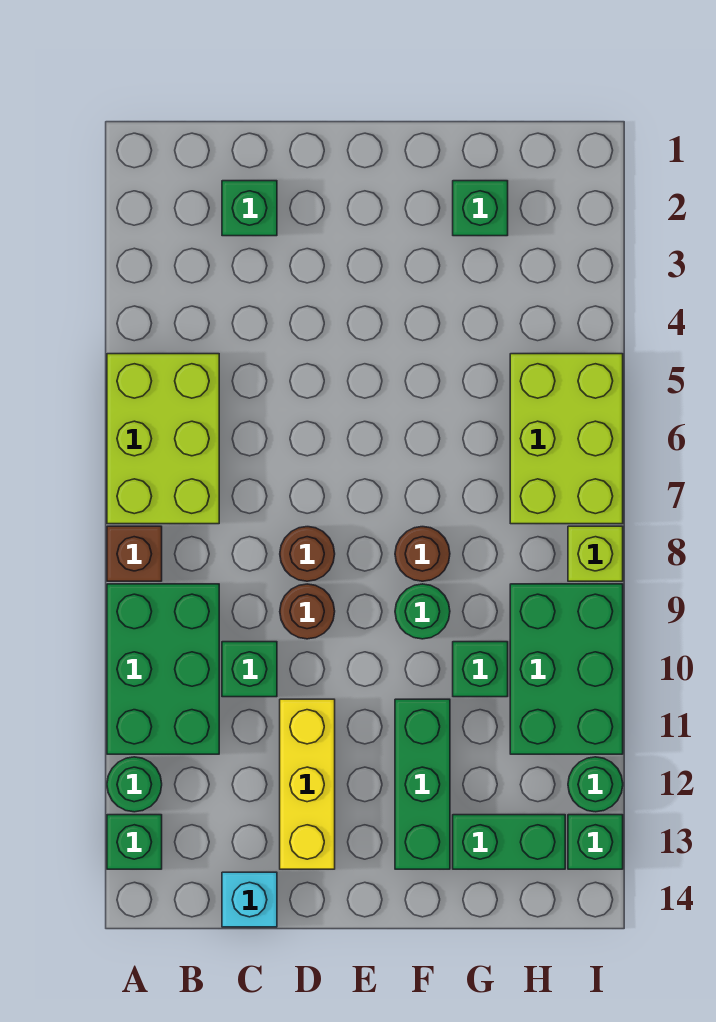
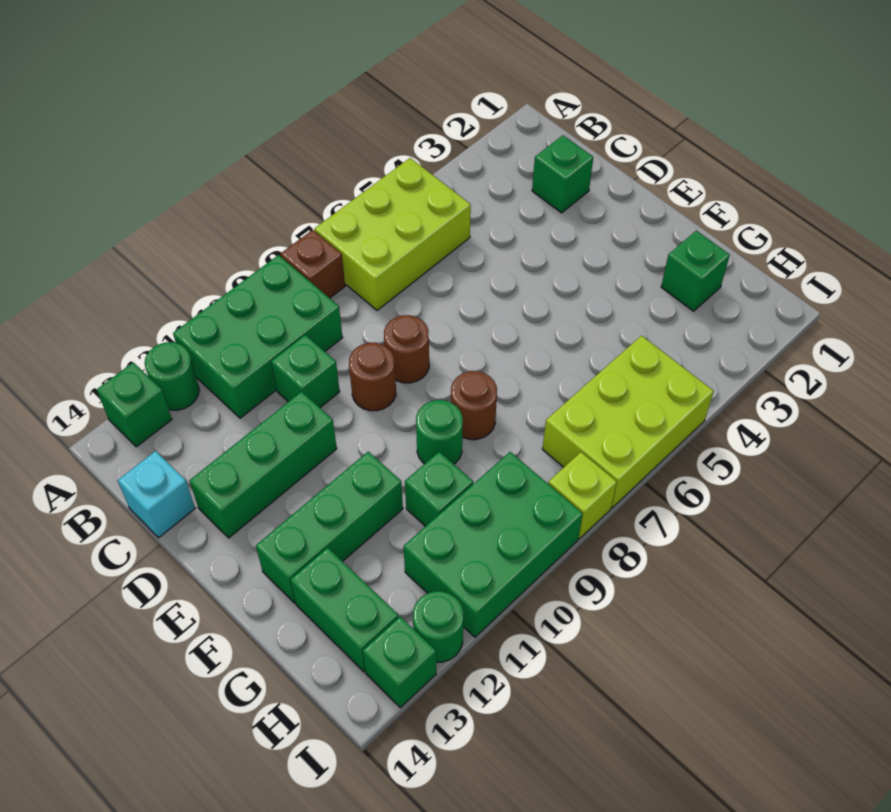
yellow 1x3 brick [280,699,335,869] -> green 1x3 brick [189,392,337,538]

